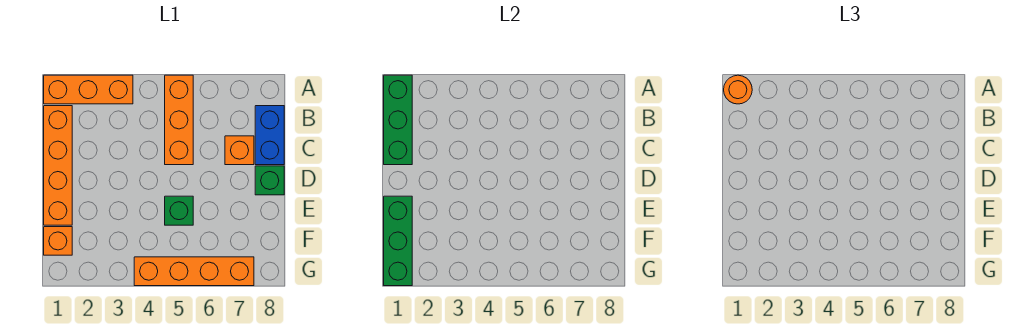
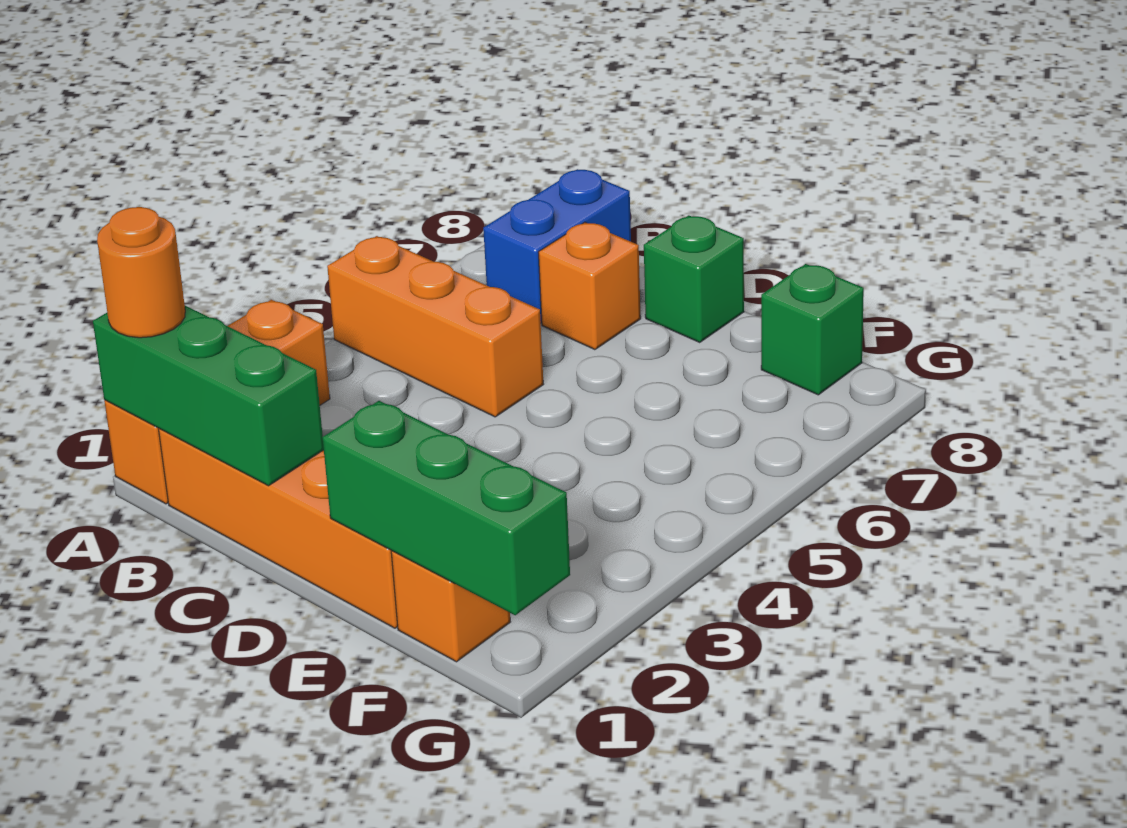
blue 1x2 brick [255,106,284,165] -> blue 1x2 brick turned to [483,169,631,323]
green 1x1 brick [165,196,193,225] -> green 1x1 brick moved to [761,264,864,395]
orange 1x4 brick [134,257,254,286] -> none

